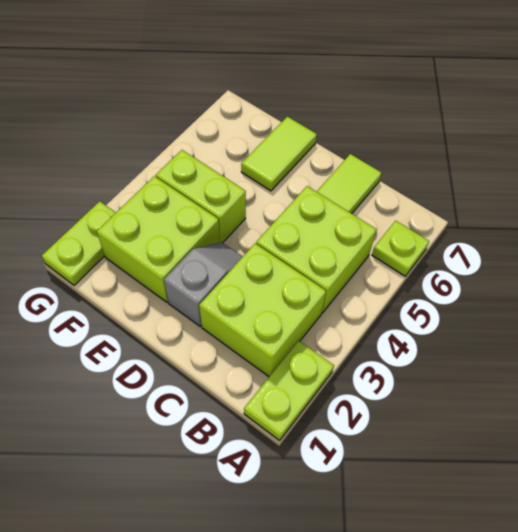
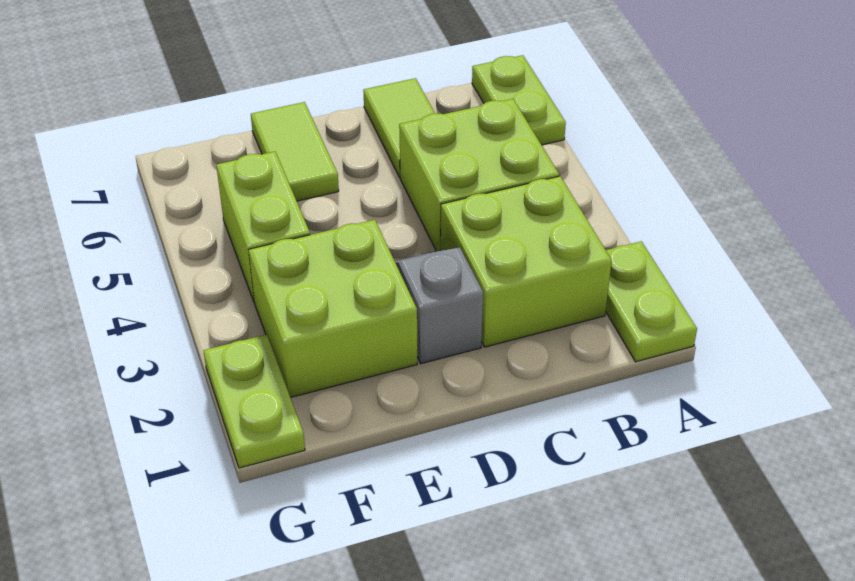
lime 1x1 plate [372,221,429,276] -> lime 1x2 plate [472,55,566,145]
lime 1x2 brick [156,150,246,243] -> lime 1x2 brick turned to [216,152,310,303]

